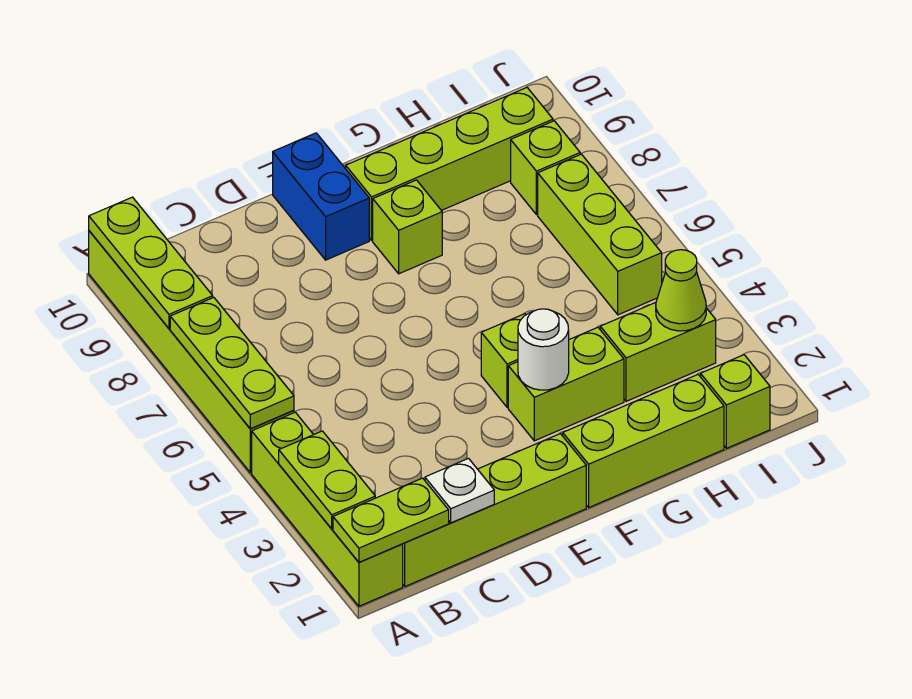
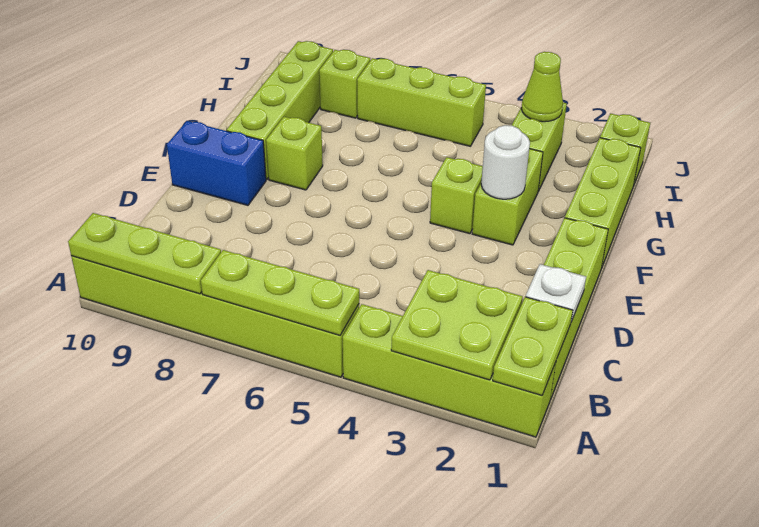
lime 1x2 plate [279,431,375,529] -> lime 2x2 plate [391,270,523,380]

